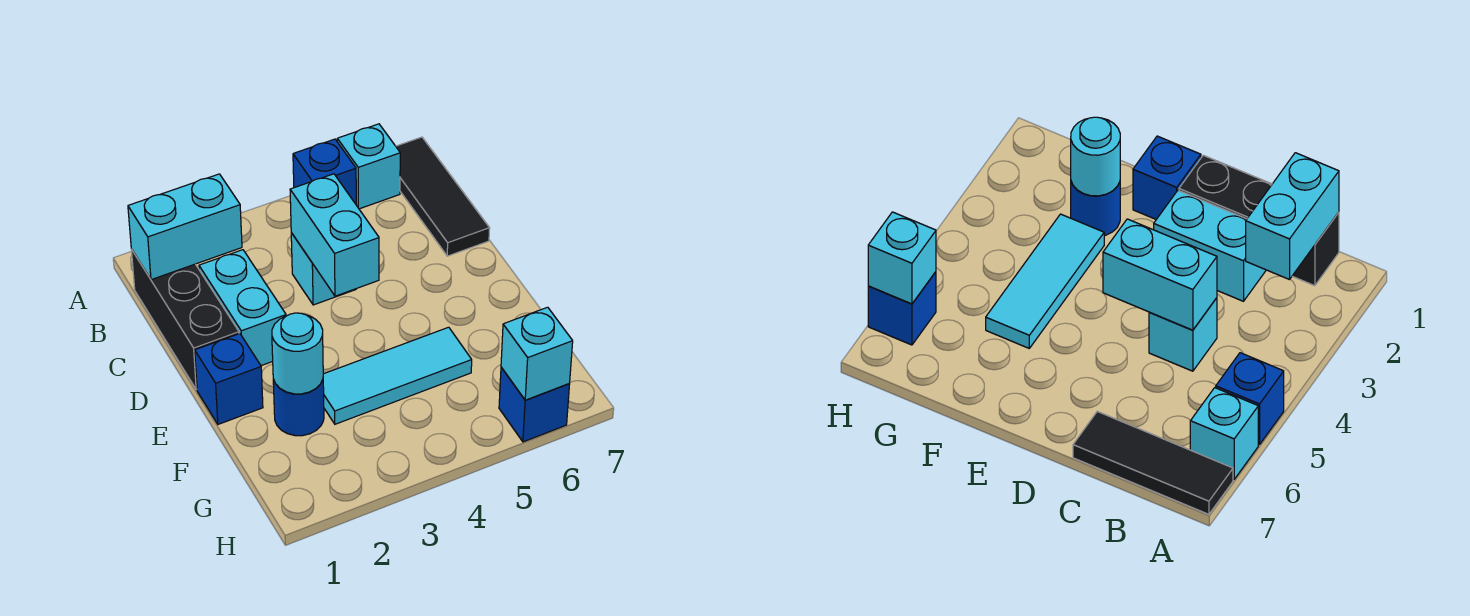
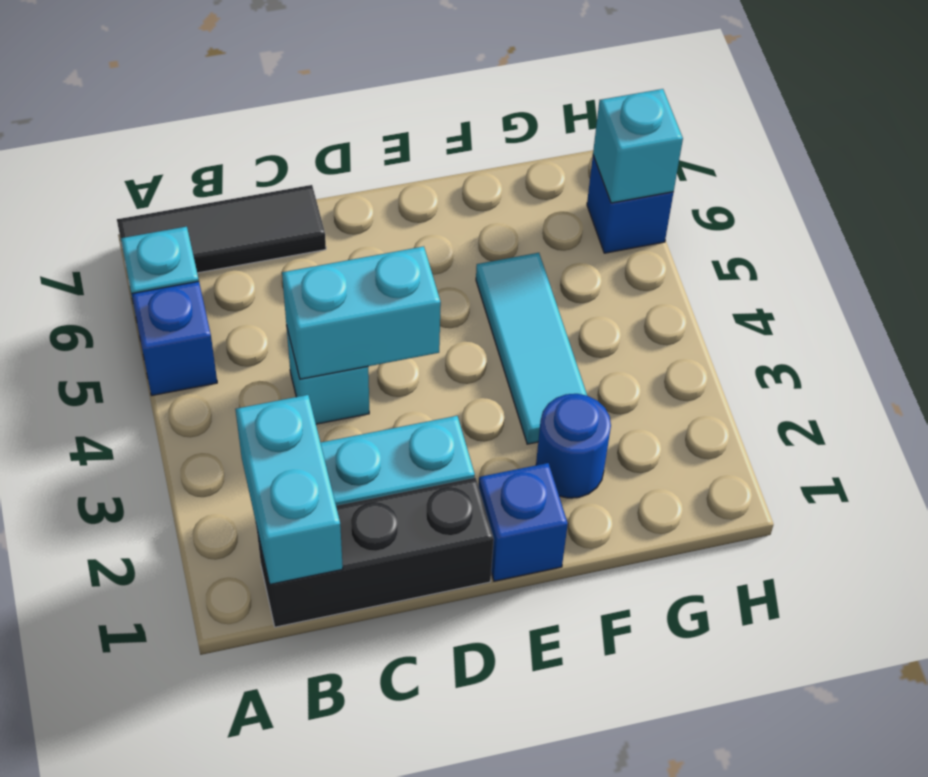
cyan 1x1 round brick [272,313,323,394] -> none

